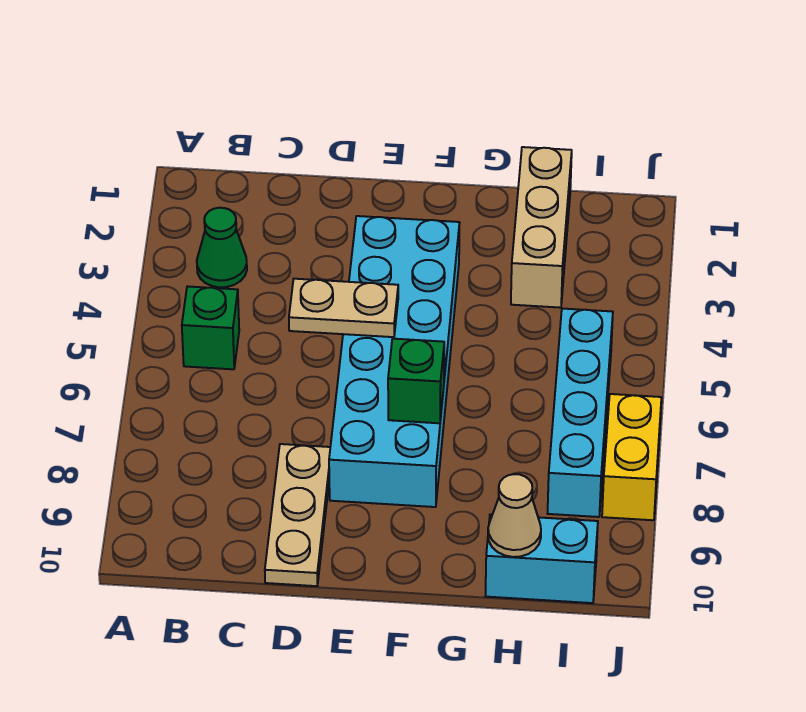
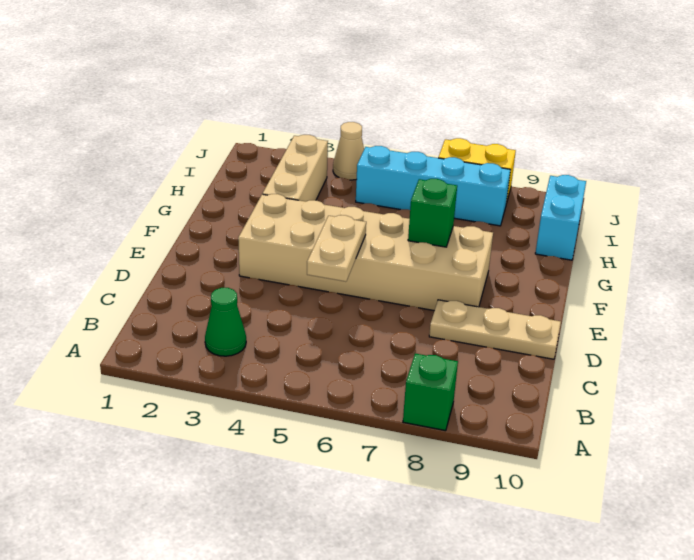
green 1x1 brick [182,286,239,369] -> green 1x1 brick moved to [403,353,458,431]
cyan 2x6 brick [329,216,460,507] -> tan 2x6 brick [238,194,493,311]
tan 1x3 brick [511,147,572,308] -> tan 1x3 brick turned to [262,135,328,202]
tan 1x1 cone [488,474,541,557] -> tan 1x1 cone moved to [333,122,364,180]

